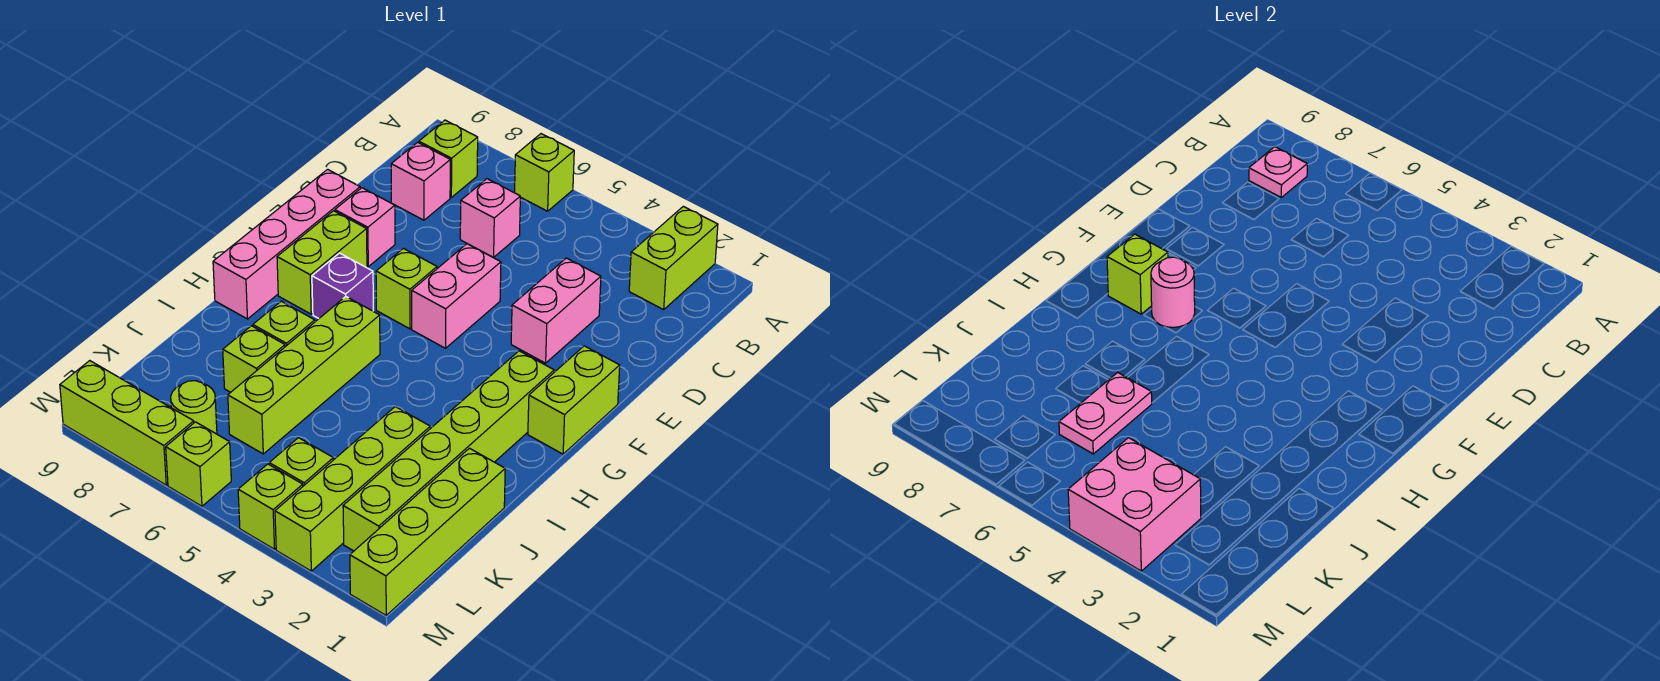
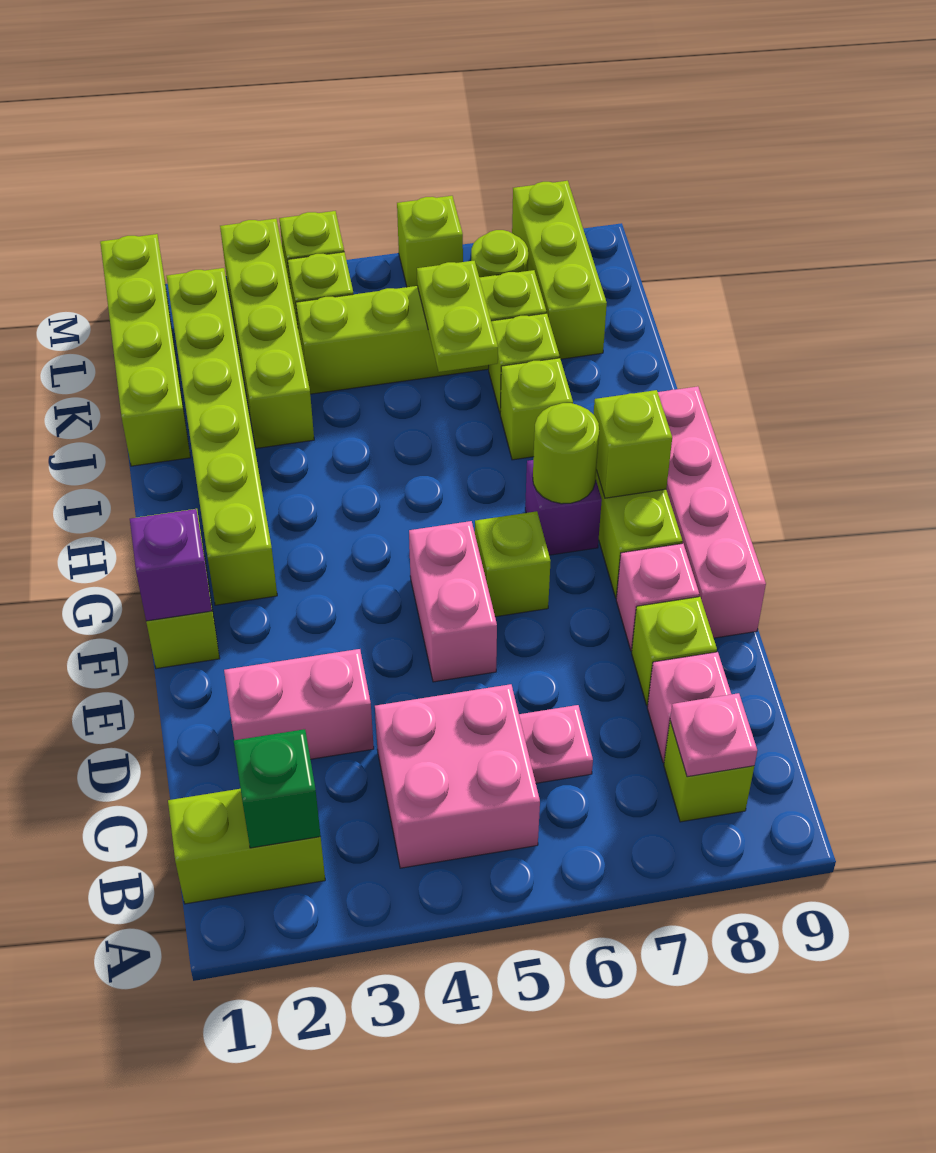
lime 1x2 brick [629,206,718,310] -> lime 1x2 brick turned to [168,789,325,904]
lime 1x1 brick [515,134,574,211] -> lime 1x1 brick moved to [632,597,717,706]
none -> green 1x1 brick [234,729,321,848]
pink 1x1 brick [460,179,520,258] -> pink 1x1 plate [519,705,593,783]
pink 1x2 brick [511,258,601,363] -> pink 1x2 brick turned to [224,649,374,759]
none -> purple 1x1 brick [130,509,212,621]
pink 1x1 round brick [1151,257,1195,327] -> lime 1x1 round brick [533,403,599,504]
lime 1x4 brick [228,297,380,454] -> lime 1x4 brick turned to [296,270,546,394]
pink 1x2 plate [1059,372,1152,454] -> lime 1x2 plate [417,261,498,372]
pink 2x2 brick [1068,438,1201,571] -> pink 2x2 brick moved to [375,684,540,868]
lime 1x3 brick [60,361,194,485] -> lime 1x3 brick turned to [512,181,607,359]

